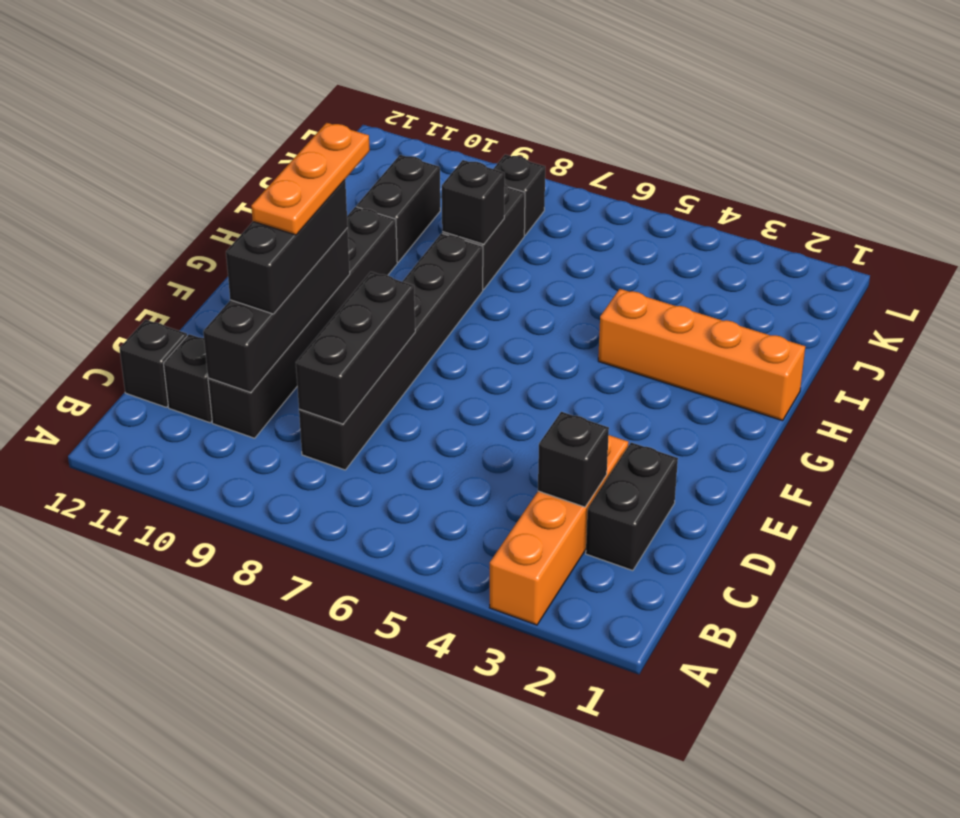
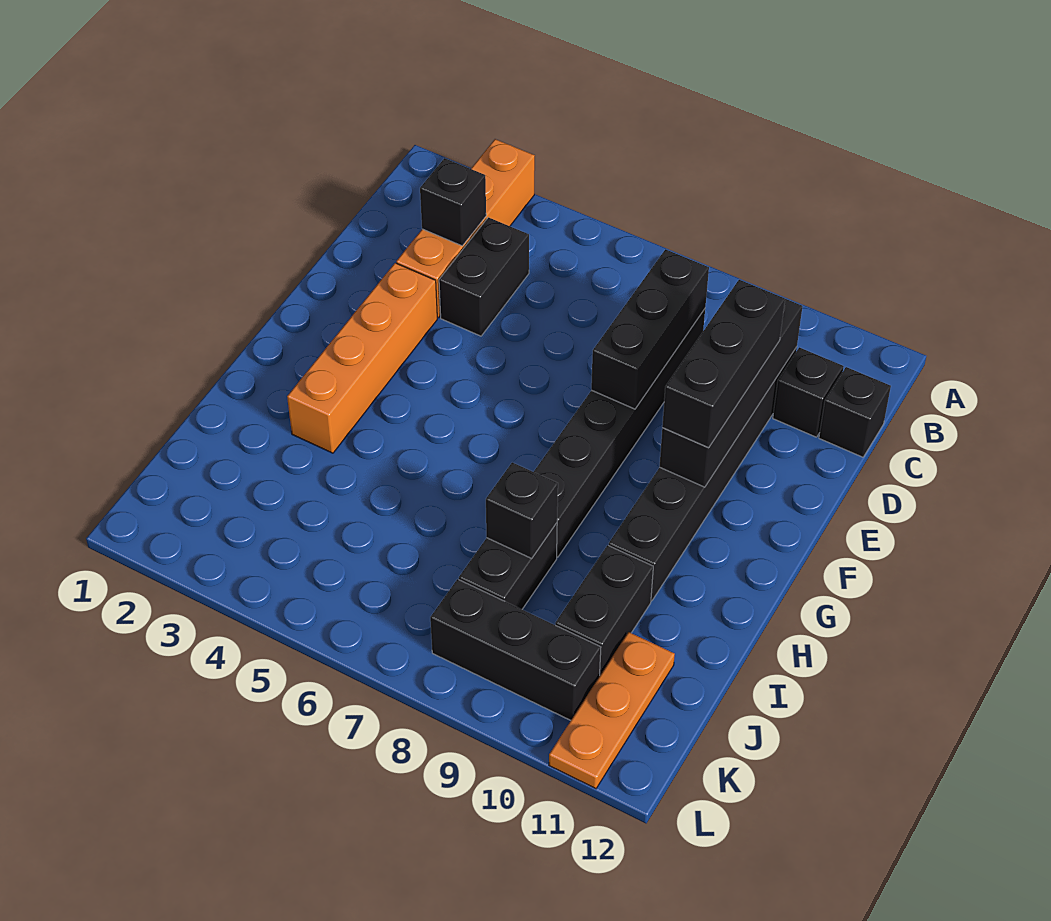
black 1x2 brick [586,443,678,571] -> black 1x2 brick moved to [439,217,529,336]
orange 1x3 plate [251,123,370,235] -> orange 1x3 plate moved to [549,632,675,789]
orange 1x4 brick [598,289,805,421] -> orange 1x4 brick turned to [287,263,437,453]
black 1x1 brick [494,155,545,235] -> black 1x3 brick [430,579,601,720]

